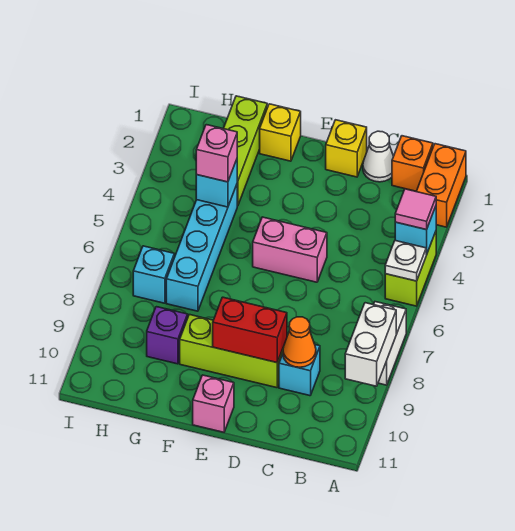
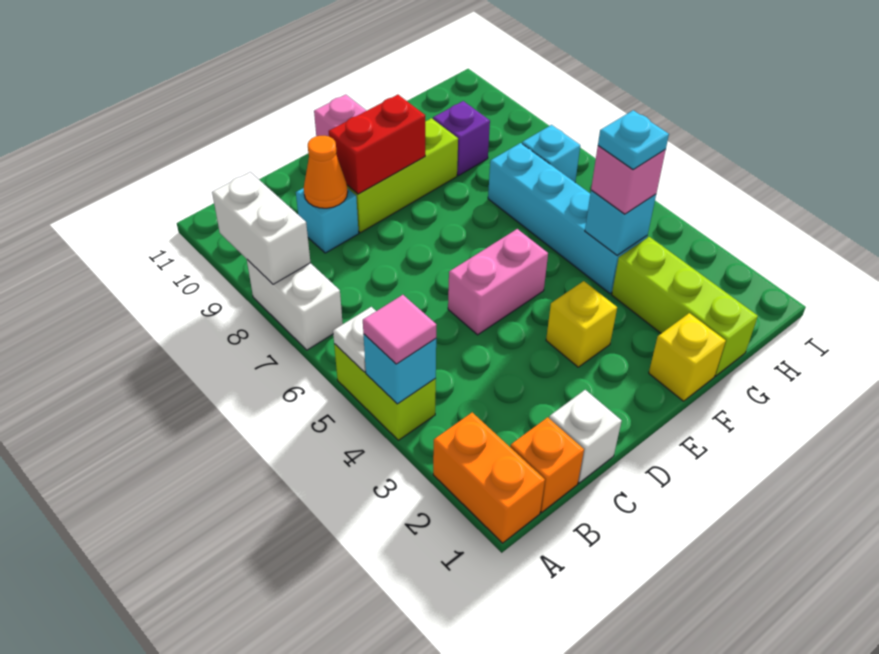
white 1x1 cone [363,131,394,182] -> white 1x1 brick [549,390,622,483]
yellow 1x1 brick [326,120,367,177] -> yellow 1x1 brick moved to [546,281,617,367]
none -> cyan 1x1 plate [598,110,669,170]

